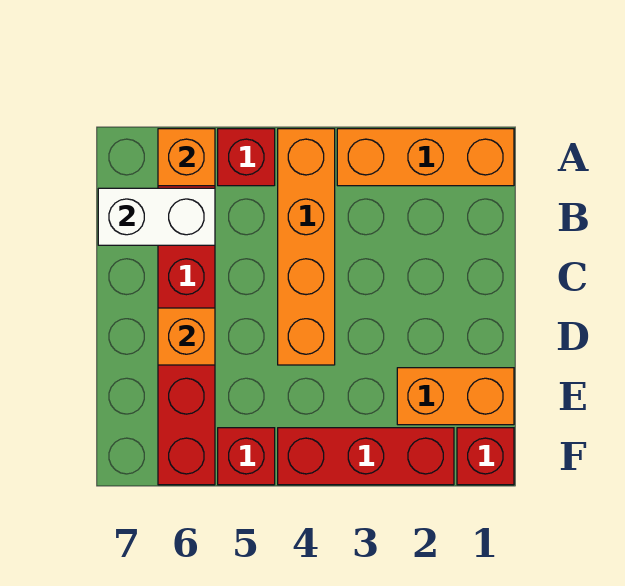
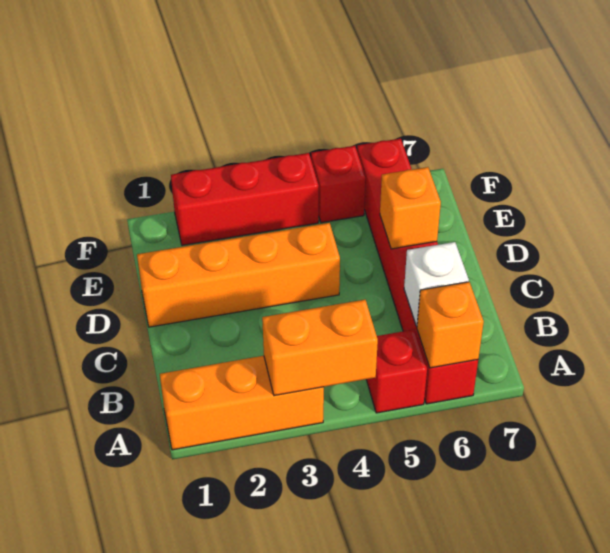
orange 1x4 brick [278,129,335,365] -> orange 1x4 brick turned to [137,223,340,327]
white 1x2 brick [98,188,215,245] -> white 1x1 brick [404,242,469,327]
orange 1x2 brick [397,368,514,425] -> orange 1x2 brick moved to [262,300,378,396]
red 1x1 brick [457,428,514,485] -> none

